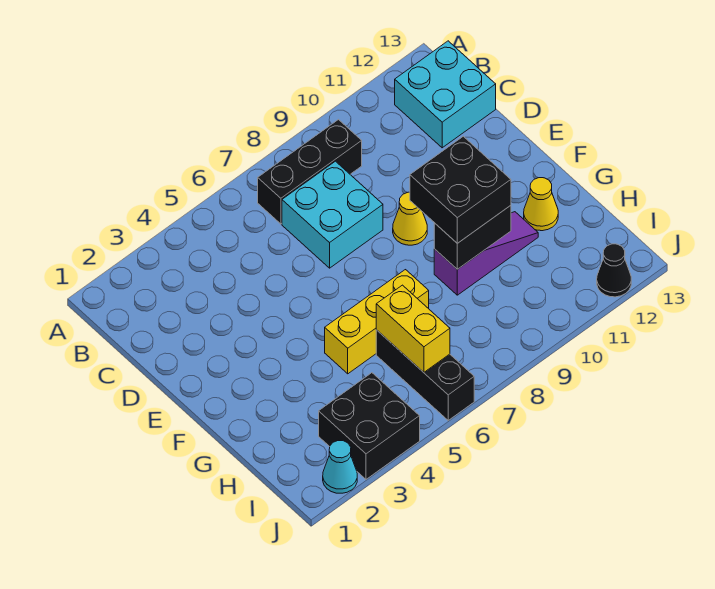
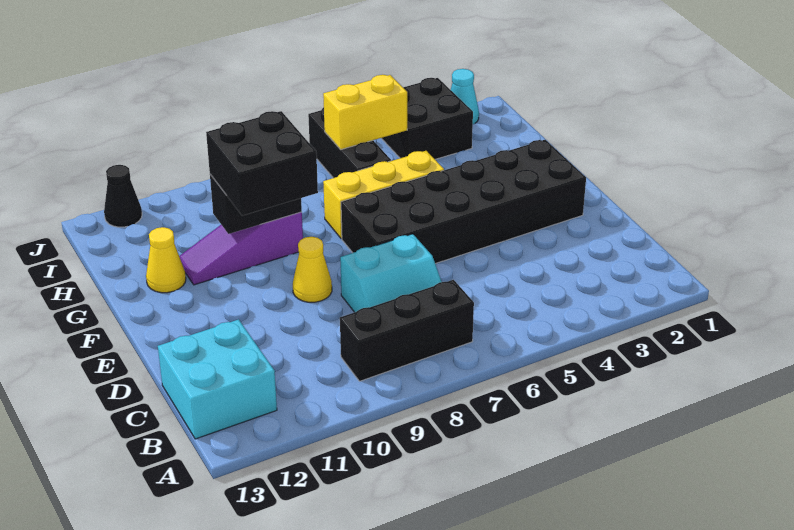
cyan 2x2 brick [282,161,383,268] -> cyan 2x2 slope [340,234,442,312]
none -> black 2x6 brick [341,140,586,264]
yellow 1x2 brick [376,285,450,372] -> yellow 1x2 brick turned to [323,75,407,150]

